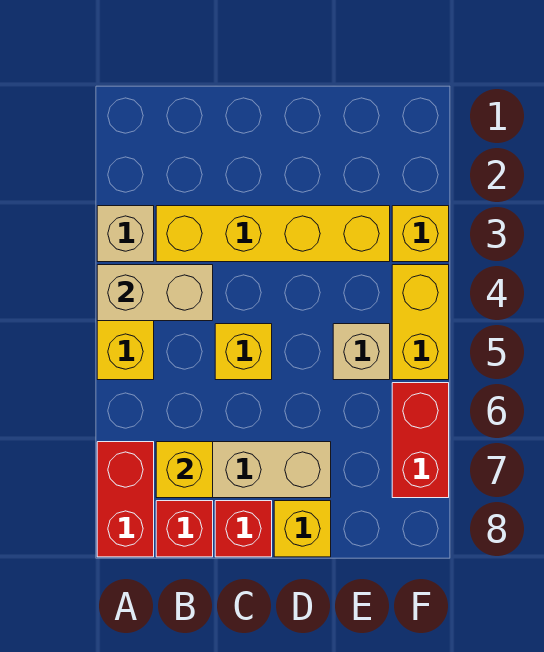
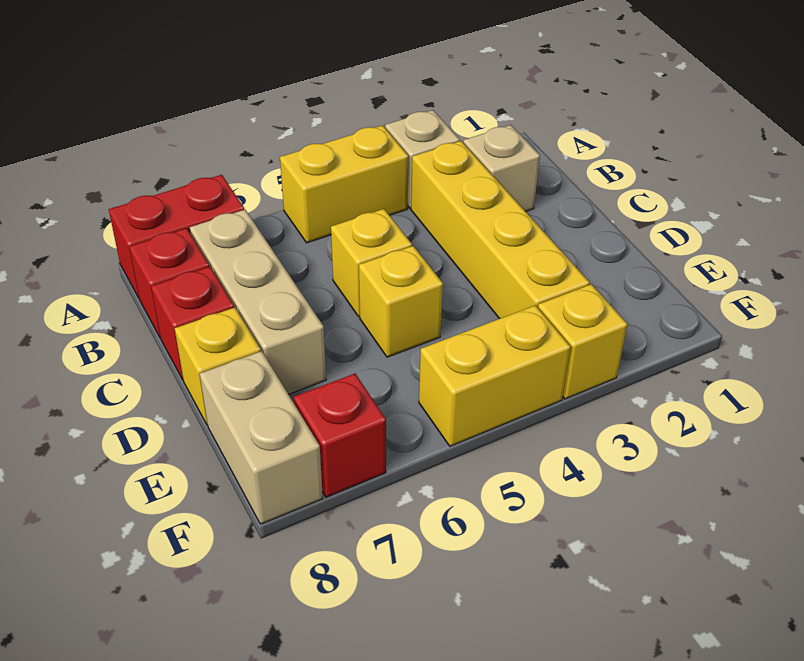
tan 1x2 brick [97,265,213,321] -> tan 1x2 brick moved to [200,351,323,524]
yellow 1x1 brick [156,442,213,498] -> yellow 1x1 brick moved to [359,246,443,357]
tan 1x1 brick [333,324,390,380] -> tan 1x1 brick moved to [463,125,540,211]
red 1x2 brick [392,383,449,498] -> red 1x1 brick [294,374,386,497]

